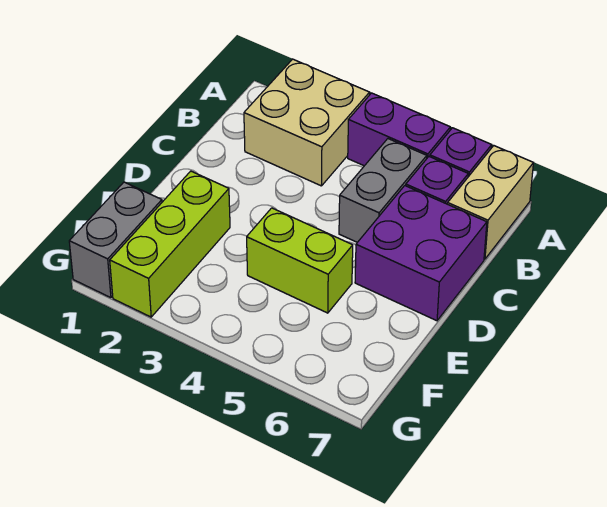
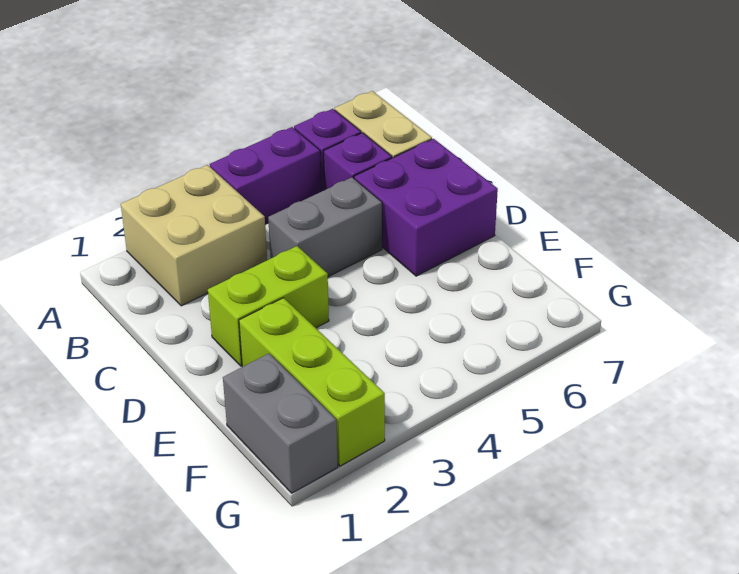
grey 1x2 brick [339,139,427,242] -> grey 1x2 brick turned to [268,177,382,277]
lime 1x2 brick [247,208,353,313] -> lime 1x2 brick moved to [208,246,329,366]

